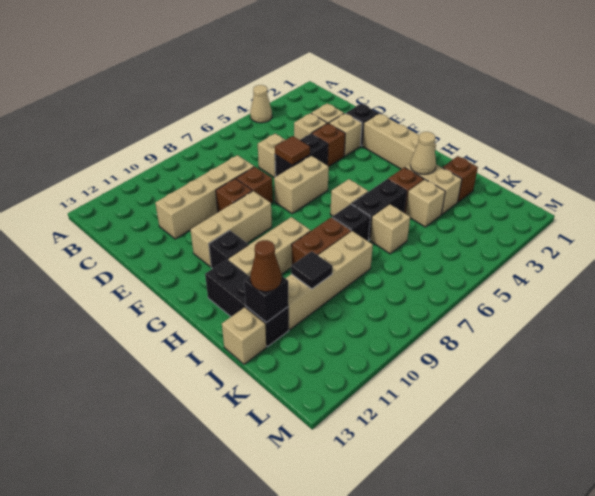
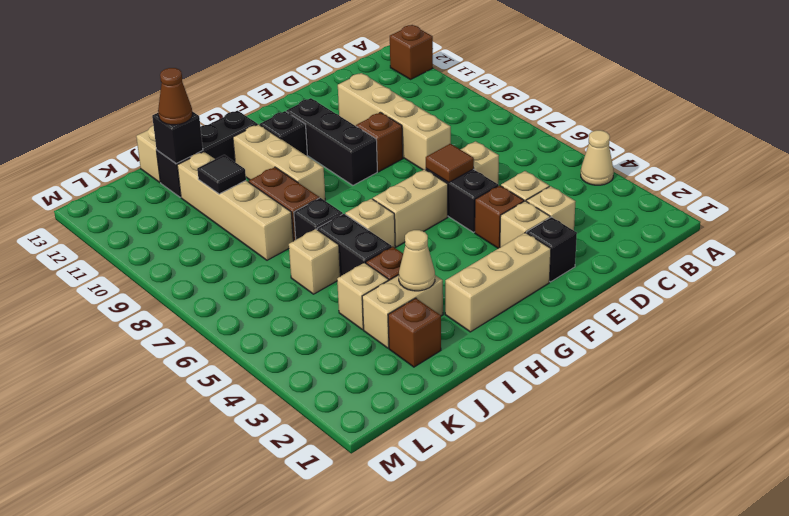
brown 1x1 brick [236,167,273,203] -> brown 1x1 brick moved to [390,25,433,79]
tan 1x2 brick [274,156,329,214] -> tan 1x2 brick turned to [373,169,448,247]
tan 1x3 brick [190,191,272,267] -> black 1x3 brick [286,98,377,185]

